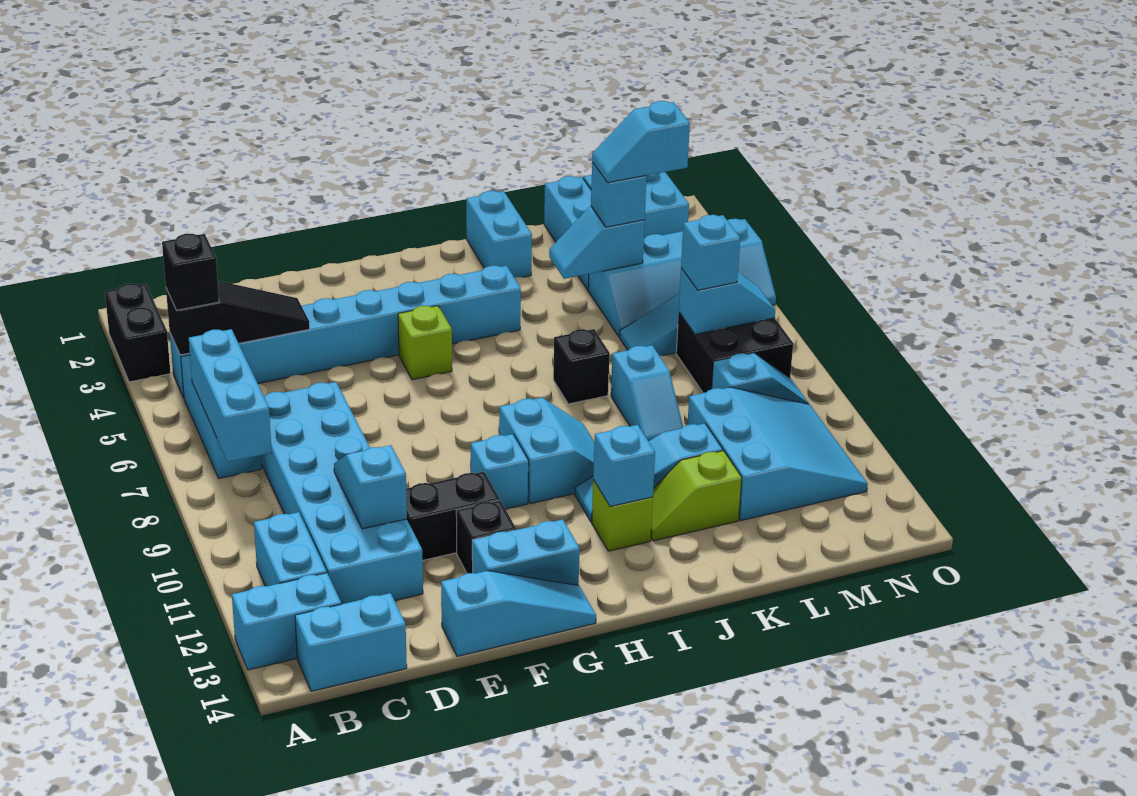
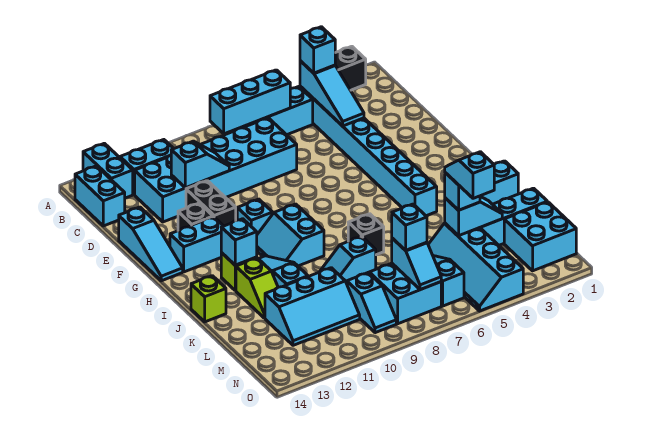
black 1x3 slope [166,281,310,355] -> cyan 1x3 slope [300,61,364,126]
black 1x1 brick [162,234,219,310] -> cyan 1x1 brick [300,27,335,73]
cyan 1x2 brick [472,519,580,585] -> cyan 1x2 brick turned to [170,217,223,272]
lime 1x1 brick [398,306,452,380] -> lime 1x1 brick moved to [191,276,226,322]
cyan 2x2 slope [499,398,594,504] -> cyan 2x2 slope turned to [257,204,324,266]
lime 1x2 slope [651,451,742,541] -> lime 1x2 slope turned to [236,258,278,318]
cyan 1x2 slope [549,206,645,279] -> cyan 1x2 slope turned to [445,196,502,235]
cyan 3x3 slope [688,387,868,520] -> cyan 2x3 slope [265,268,360,345]
black 2x2 brick [676,313,793,393] -> cyan 2x2 brick [369,263,441,324]

